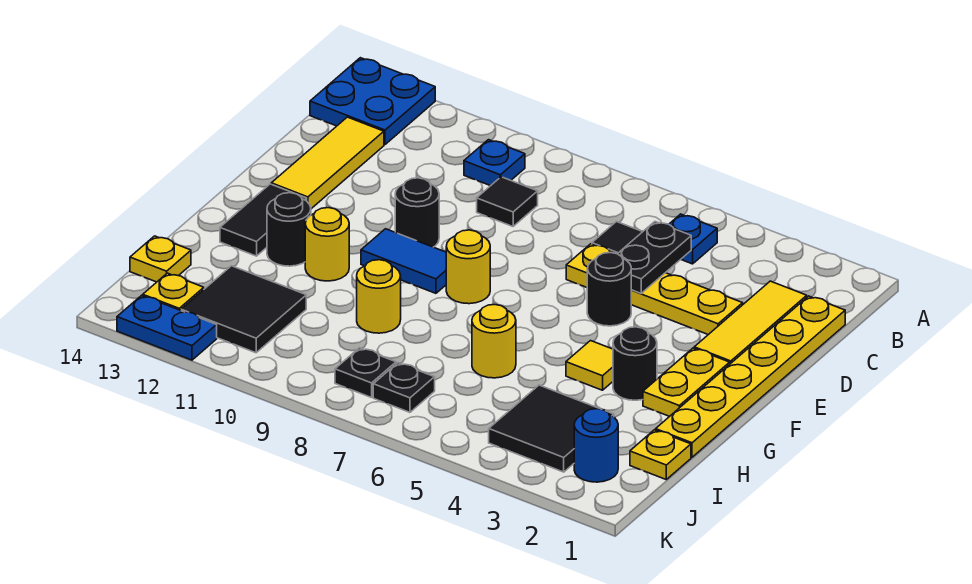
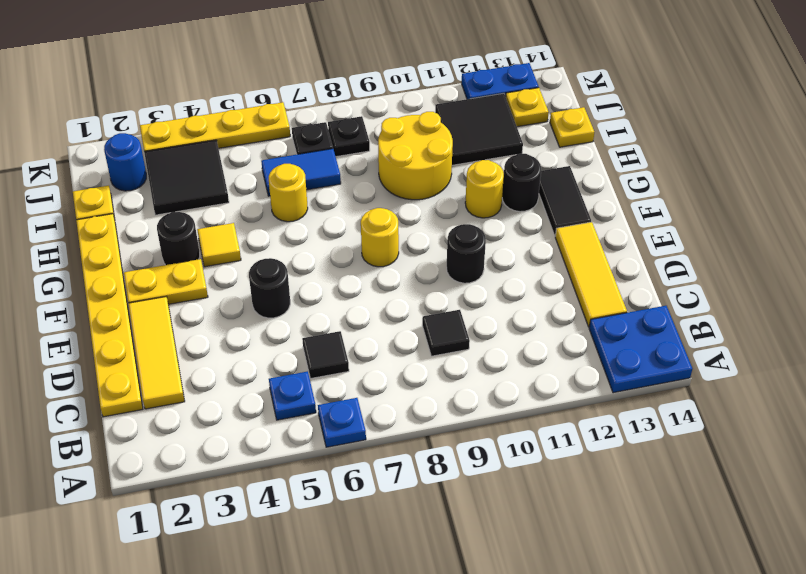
blue 1x1 plate [464,140,525,186] -> blue 1x1 plate moved to [318,398,366,447]
black 1x2 plate [618,222,691,293] -> none
yellow 1x4 plate [566,244,743,335] -> yellow 1x4 plate moved to [140,102,290,152]
yellow 1x2 plate [643,348,730,416] -> yellow 1x2 plate turned to [124,259,208,304]
blue 1x2 tile [361,229,446,293] -> blue 1x2 tile moved to [261,149,341,196]
yellow 1x1 round brick [357,260,401,333] -> yellow 2x2 round brick [378,112,453,200]

